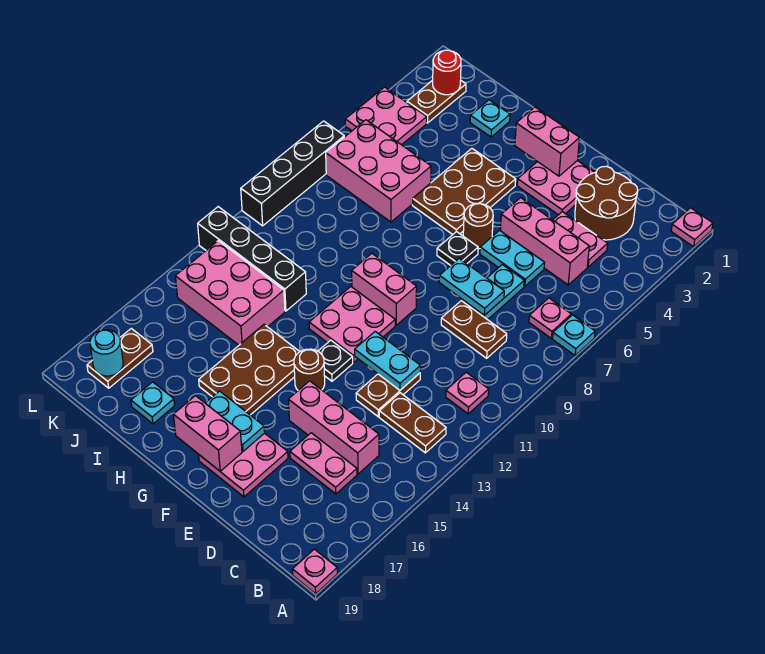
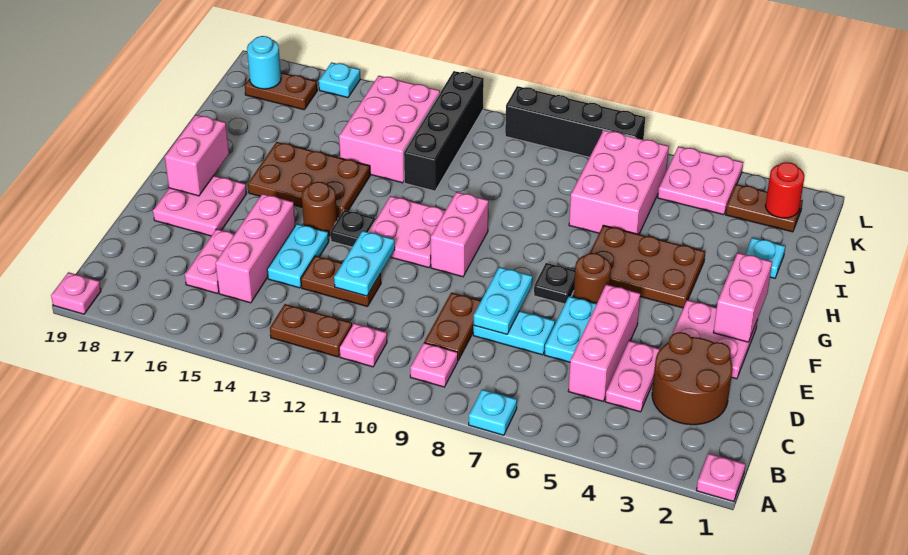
pink 1x1 plate [529,298,571,338] -> pink 1x1 plate moved to [410,343,458,387]
brown 1x2 plate [379,393,446,453] -> brown 1x2 plate turned to [270,304,352,357]
cyan 1x2 plate [205,391,265,451] -> cyan 1x2 plate moved to [267,224,329,288]
cyan 1x1 plate [131,382,175,424] -> cyan 1x1 plate moved to [319,62,360,98]

